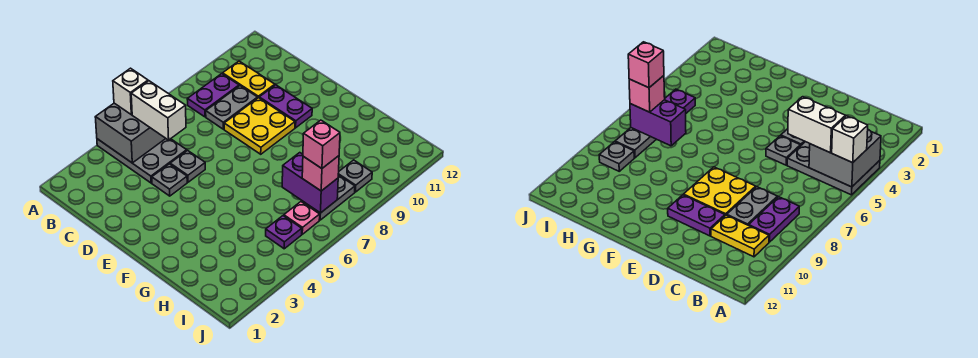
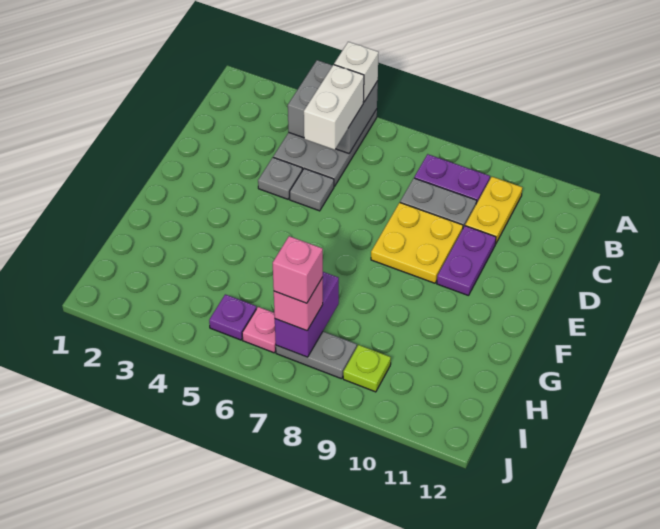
grey 1x1 plate [338,160,372,192] -> lime 1x1 plate [343,345,391,392]

